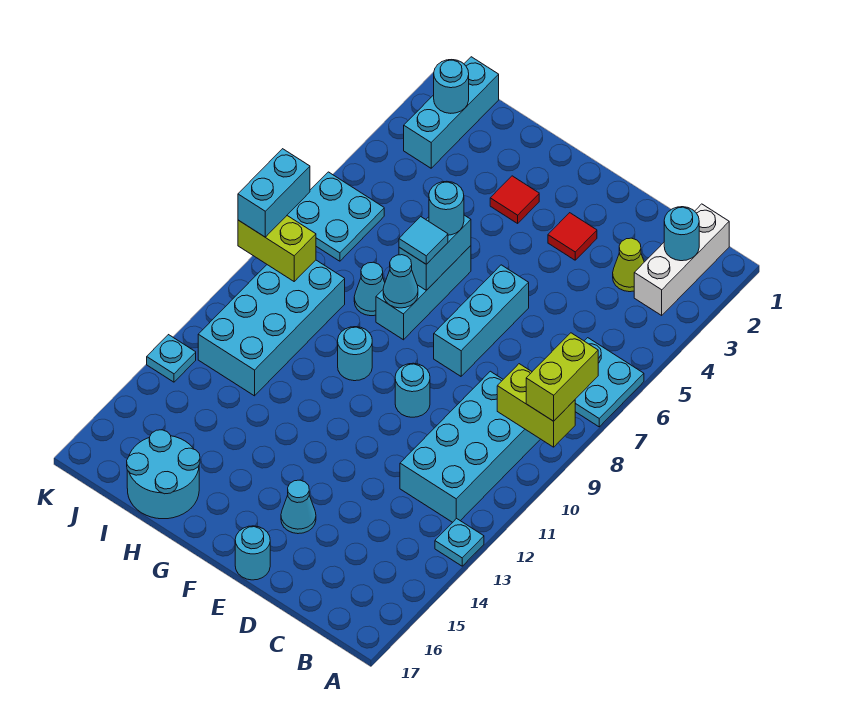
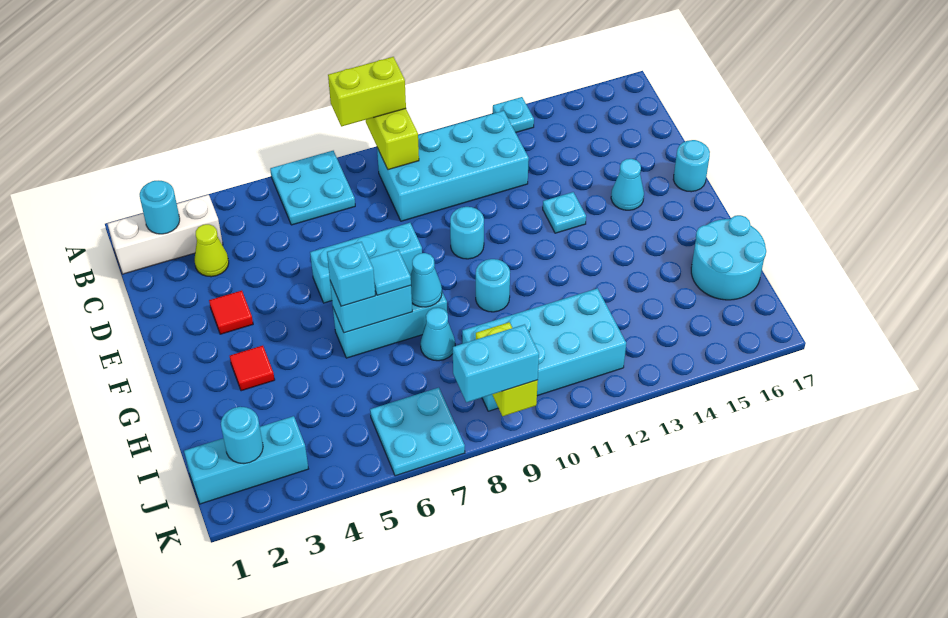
cyan 1x1 round brick [429,181,464,235] -> cyan 1x1 brick [327,242,375,306]
cyan 1x1 plate [147,335,196,382] -> cyan 1x1 plate moved to [543,192,586,233]

